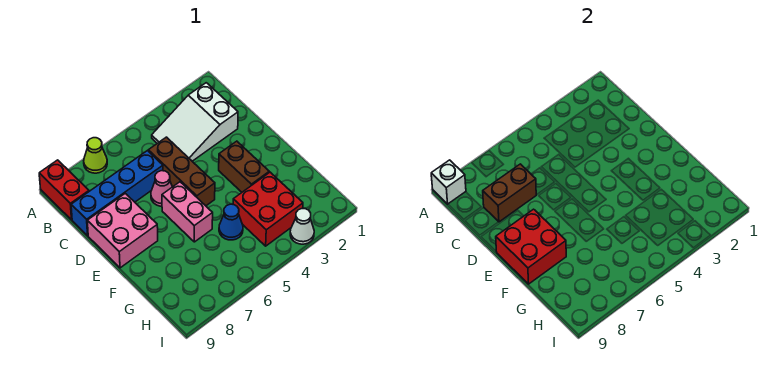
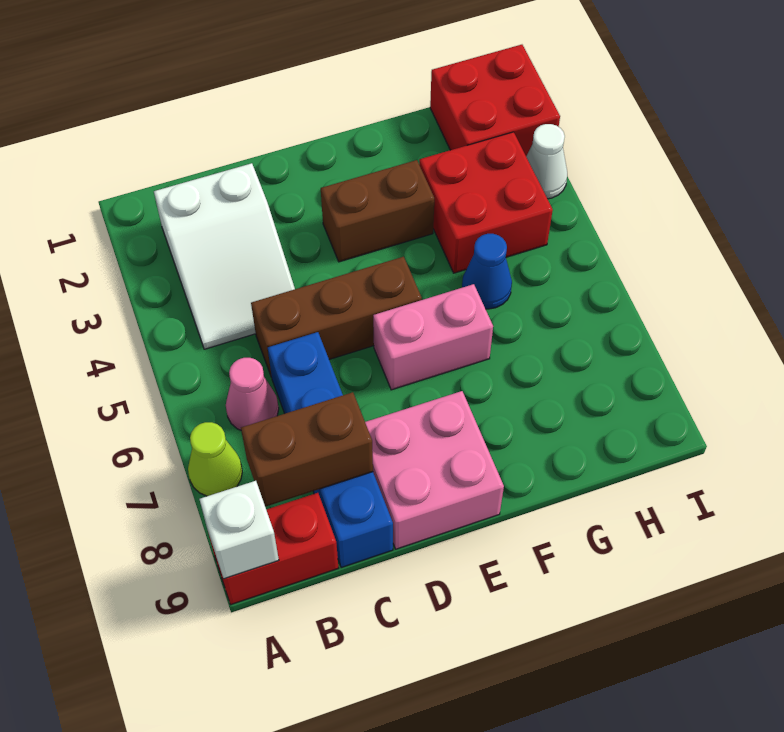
brown 1x2 brick [483,164,536,222] -> brown 1x2 brick turned to [241,392,373,507]
pink 1x1 cone [151,171,172,206] -> pink 1x1 cone moved to [226,358,279,430]
red 2x2 brick [496,209,566,284] -> red 2x2 brick moved to [430,45,560,156]

